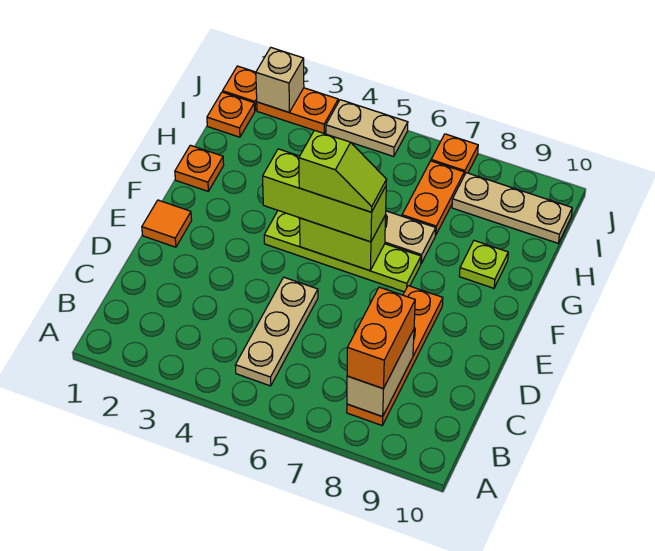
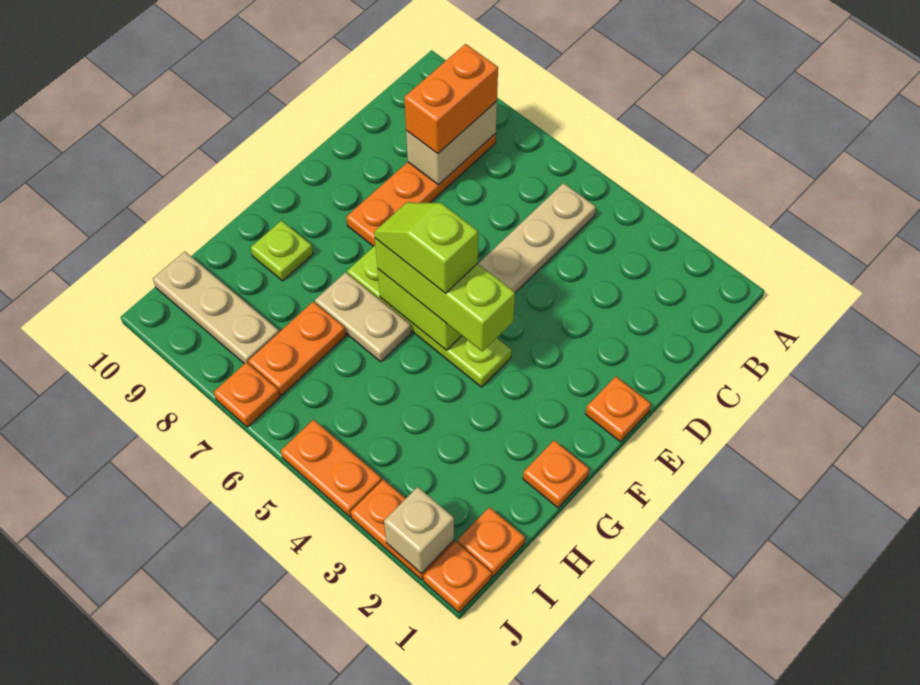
orange 1x1 tile [142,200,192,247] -> orange 1x1 plate [586,377,651,442]
tan 1x2 plate [326,100,408,157] -> orange 1x2 plate [281,420,382,517]

